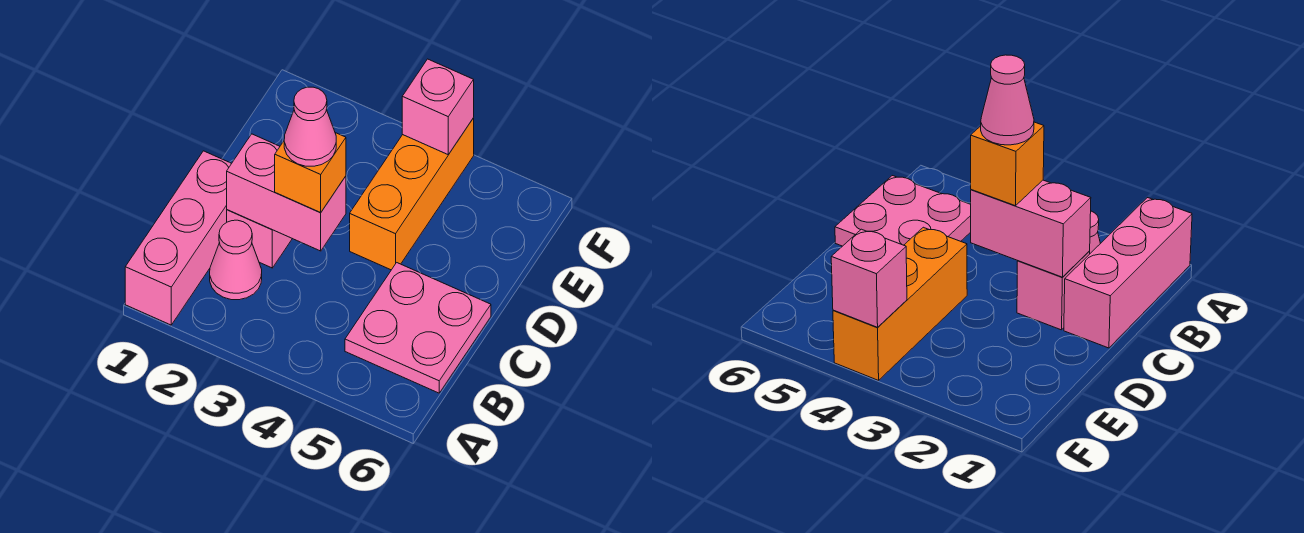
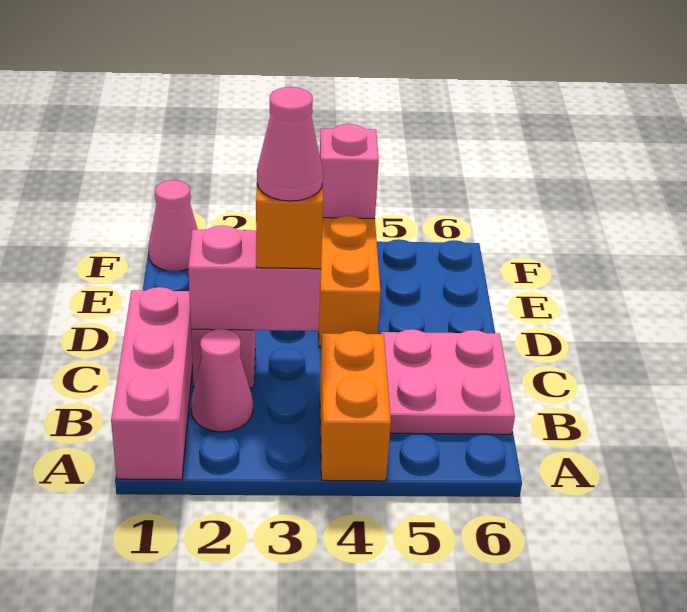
none -> orange 1x2 brick [320,331,391,481]
none -> pink 1x1 cone [148,180,198,271]

